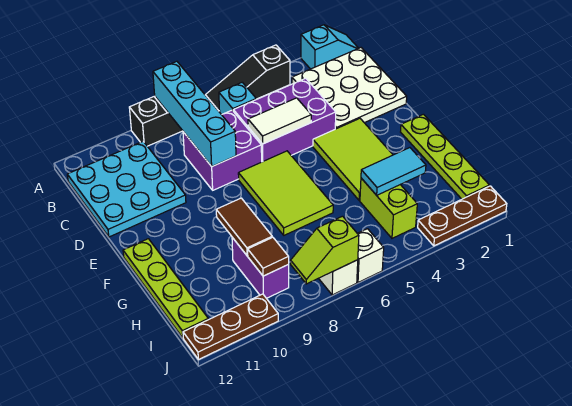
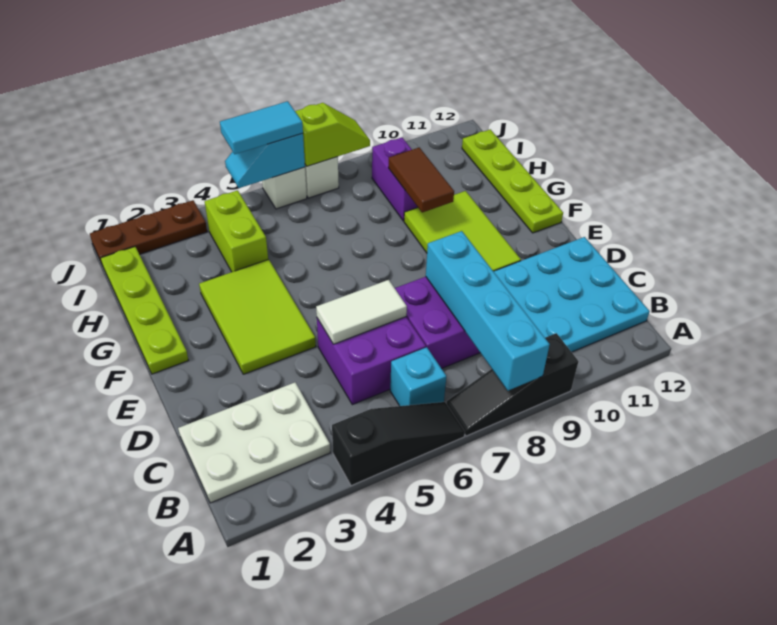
cyan 1x2 slope [301,25,358,69] -> cyan 1x2 slope moved to [225,133,305,188]
white 3x3 plate [292,48,407,129] -> white 2x3 plate [178,382,330,503]
purple 2x3 brick [233,78,336,162] -> purple 2x2 brick [317,317,426,405]
lime 2x3 tile [238,151,333,235] -> lime 2x3 tile moved to [404,191,521,271]
cyan 1x2 tile [361,148,426,195] -> cyan 1x2 tile moved to [220,101,303,154]
brown 1x1 tile [248,237,289,276] -> none
brown 1x3 plate [183,294,278,360] -> none

